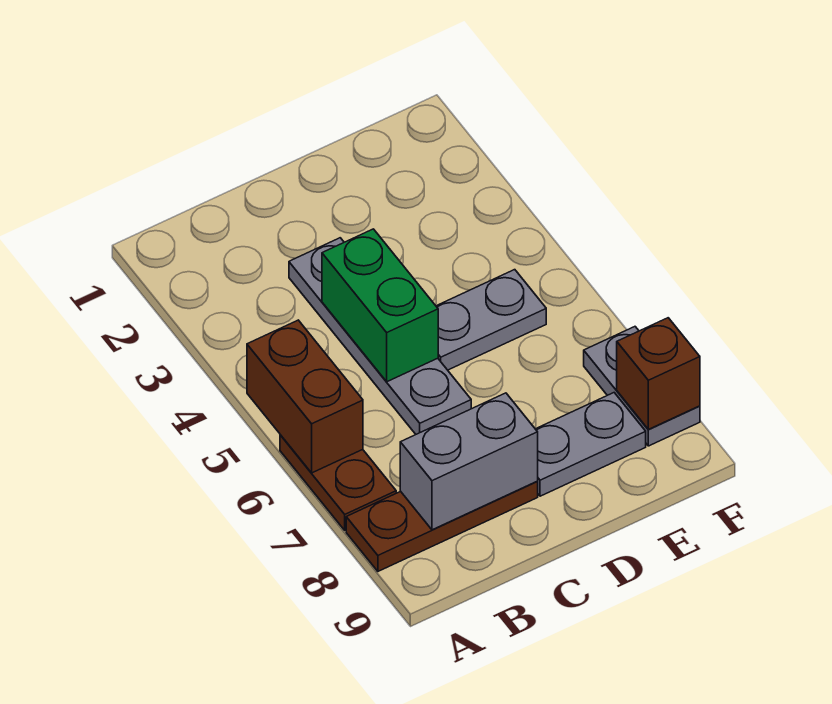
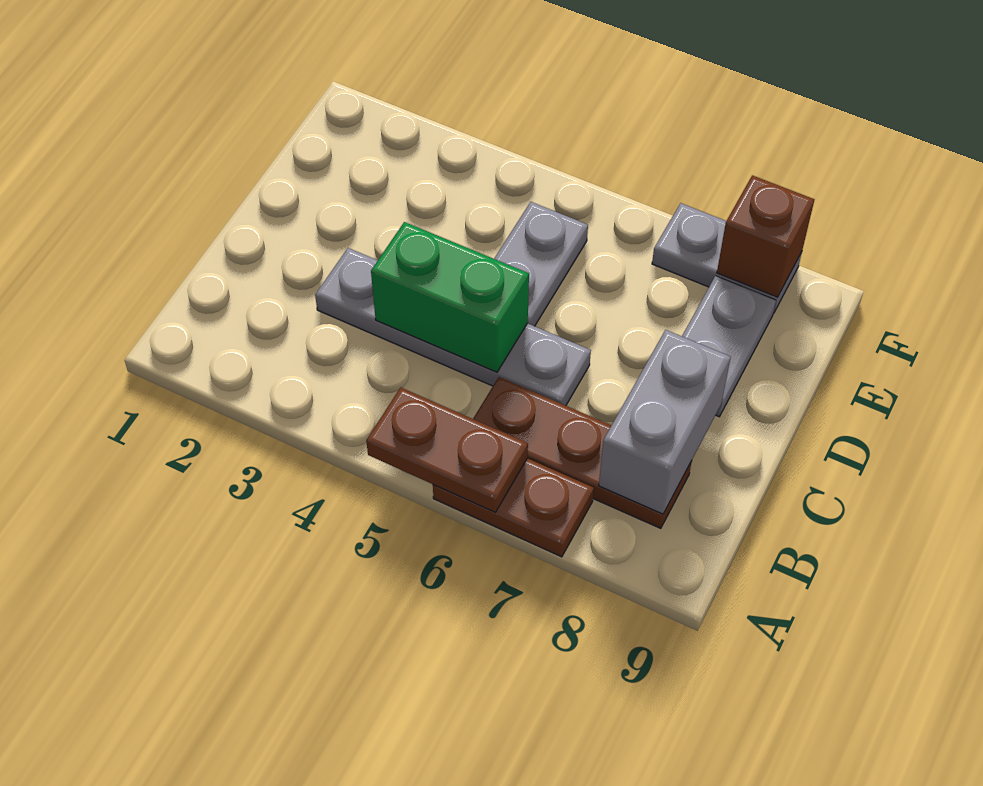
brown 1x2 brick [247,320,363,473] -> brown 1x2 plate [366,387,528,512]
brown 1x3 plate [346,482,538,571] -> brown 1x3 plate turned to [473,377,692,528]

